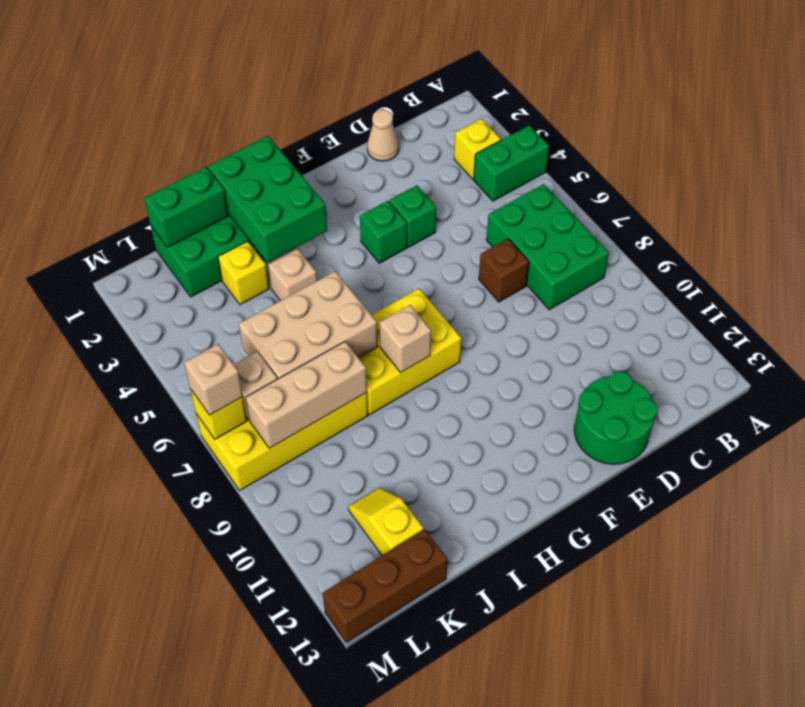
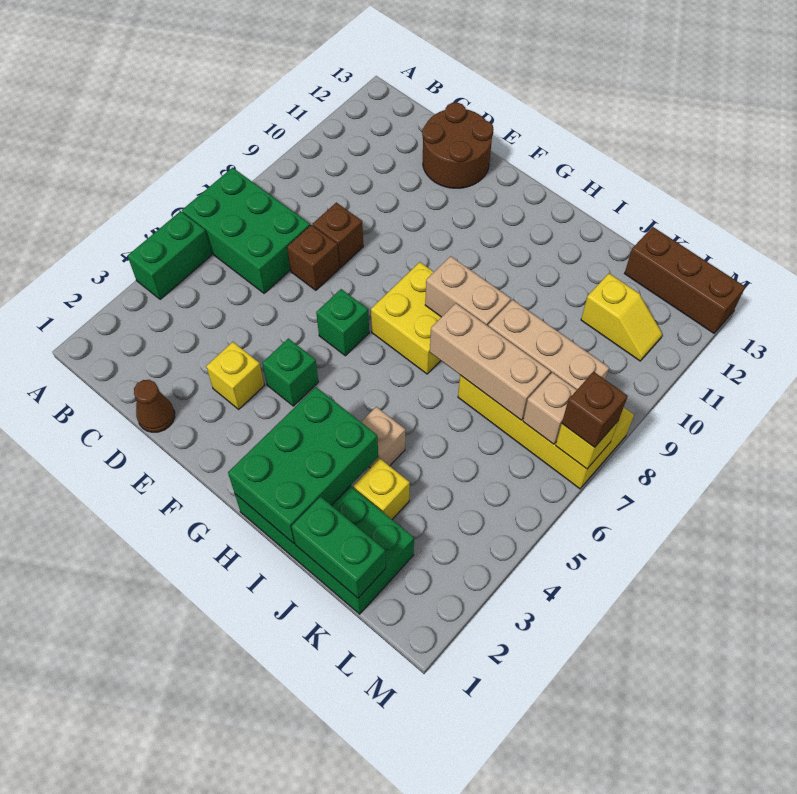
green 1x2 brick [474,125,549,201] -> green 1x2 brick turned to [128,211,211,300]
yellow 1x1 brick [454,119,501,179] -> yellow 1x1 brick moved to [206,342,264,409]
green 2x3 brick [486,184,609,310] -> green 2x3 brick turned to [182,168,310,293]
tan 1x1 cone [367,110,399,161] -> brown 1x1 cone [134,380,175,432]
none -> brown 1x1 brick [313,202,363,268]
green 2x2 round brick [574,371,657,464] -> brown 2x2 round brick [422,103,494,188]
green 1x1 brick [389,185,436,247] -> green 1x1 brick moved to [316,289,369,356]
yellow 2x3 brick [359,288,461,415] -> yellow 2x2 brick [371,262,441,374]
tan 1x1 brick [379,305,431,373] -> tan 1x2 brick [425,256,511,326]
tan 2x3 brick [239,271,378,379] -> tan 1x3 brick [430,303,551,420]
yellow 1x2 slope [348,488,424,555] -> yellow 1x2 slope turned to [581,273,662,361]
tan 1x1 brick [184,344,243,415] -> brown 1x1 brick [562,372,628,447]

